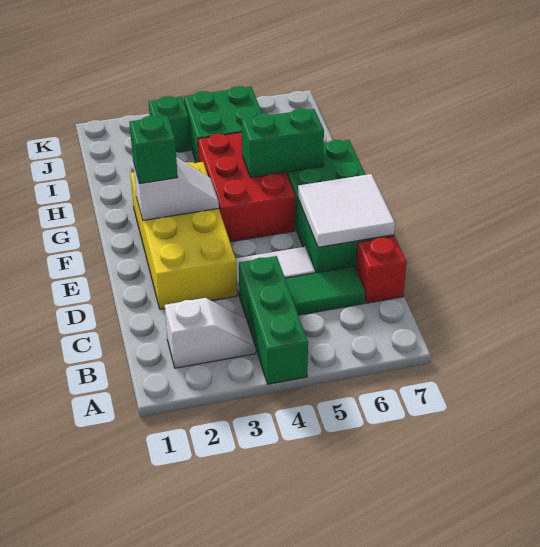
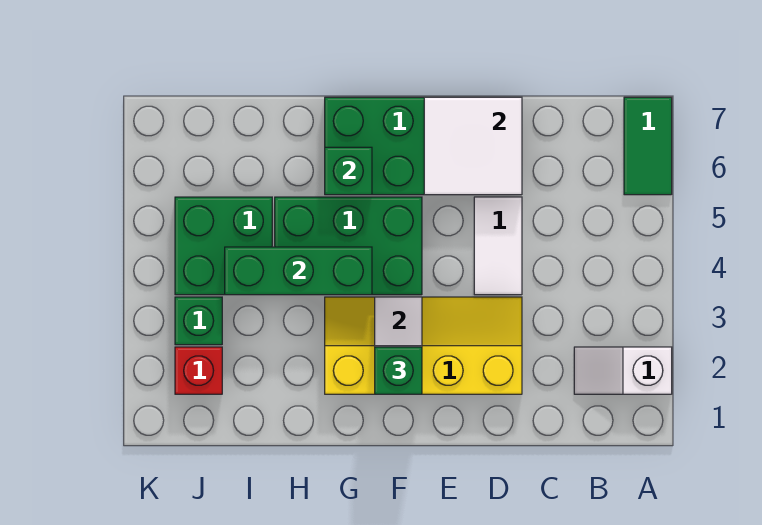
green 1x3 brick [239,256,308,384] -> green 1x3 brick moved to [225,247,372,295]
white 1x2 slope [165,298,256,368] -> white 1x2 slope turned to [574,347,672,394]
green 1x2 tile [285,267,365,315] -> green 1x2 tile moved to [624,97,672,195]
red 1x1 brick [356,236,407,303] -> red 1x1 brick moved to [175,347,222,394]
yellow 2x4 brick [130,162,237,309] -> yellow 2x4 slope [325,297,522,394]
red 2x3 brick [198,132,295,242] -> green 2x3 brick [275,197,422,295]
green 1x2 brick [242,109,324,178] -> green 1x1 brick [325,147,372,195]

